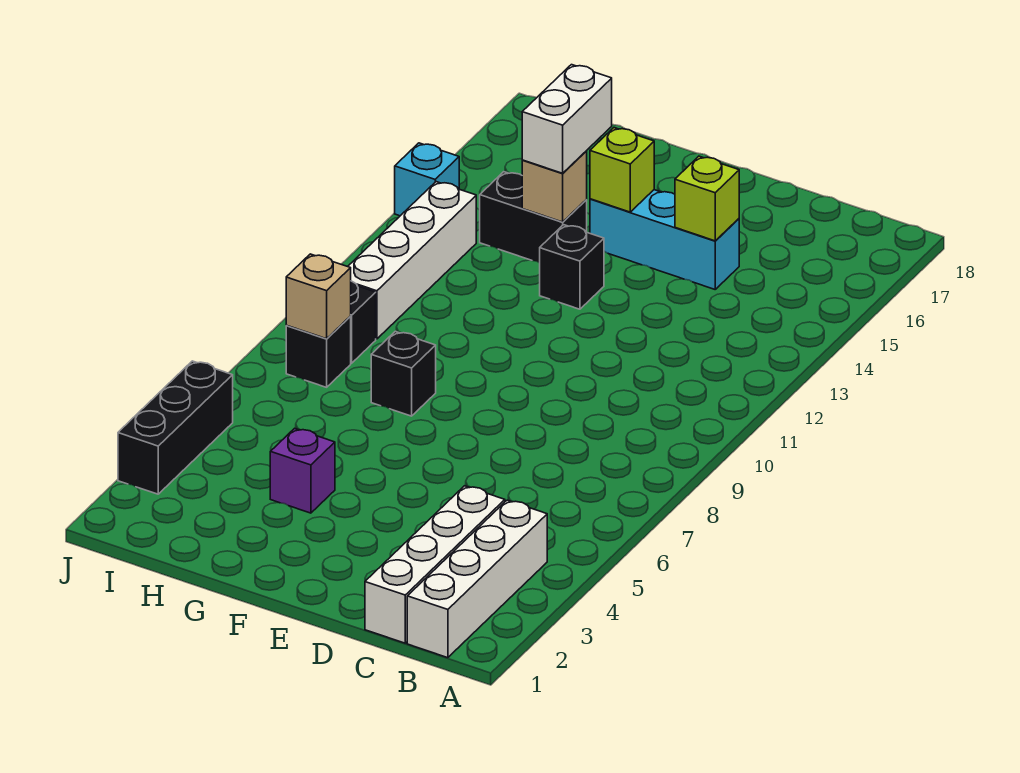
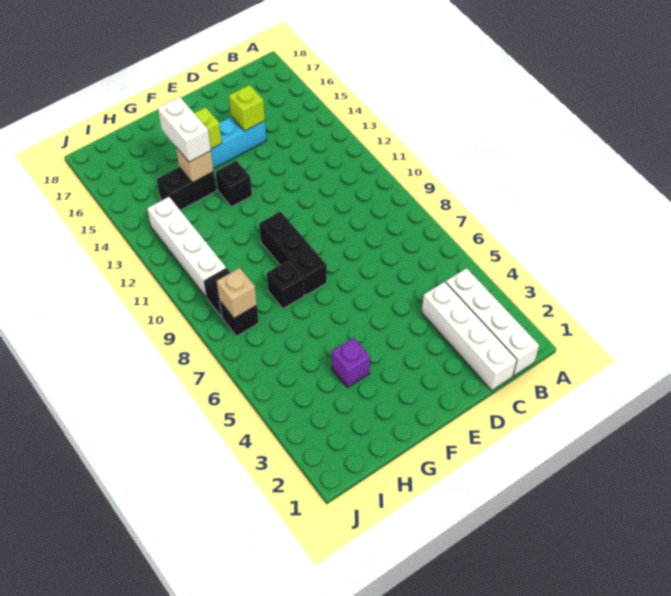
black 1x3 brick [118,361,233,494] -> black 1x3 brick moved to [259,212,327,295]
cyan 1x1 brick [395,143,459,216] -> none

